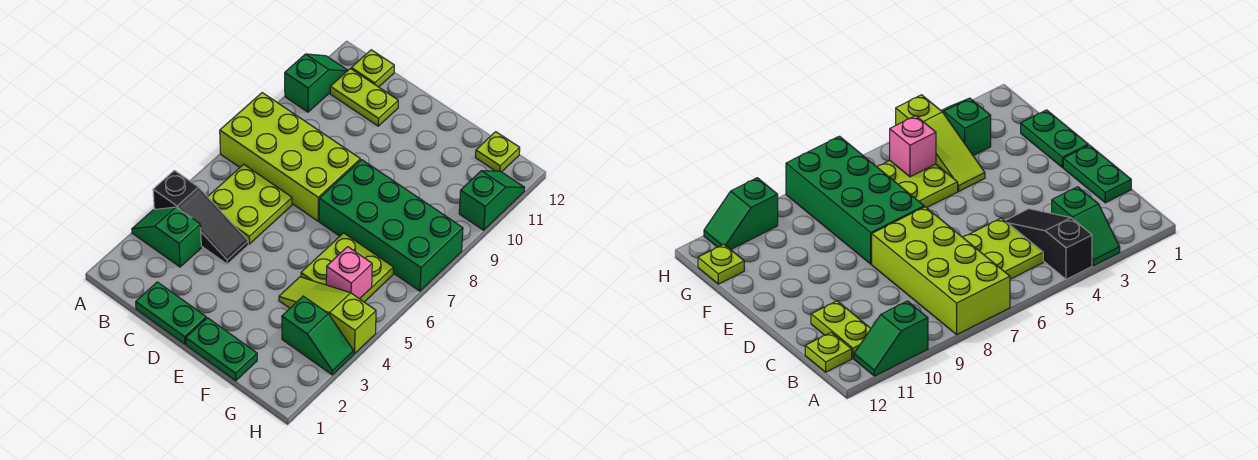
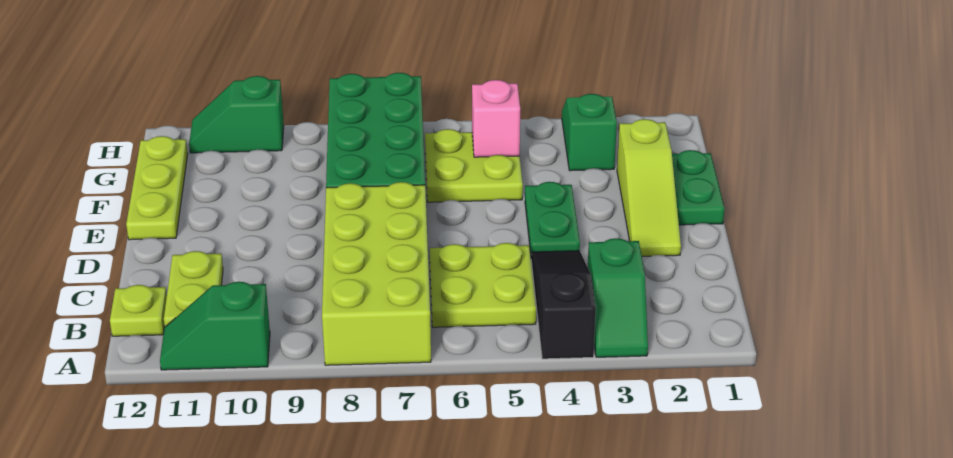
green 1x2 plate [136,282,206,344] -> green 1x2 plate moved to [525,182,580,255]
lime 1x3 slope [279,277,376,354] -> lime 1x3 slope moved to [617,119,681,256]
lime 1x1 plate [476,132,520,172] -> lime 1x3 plate [126,136,188,240]

